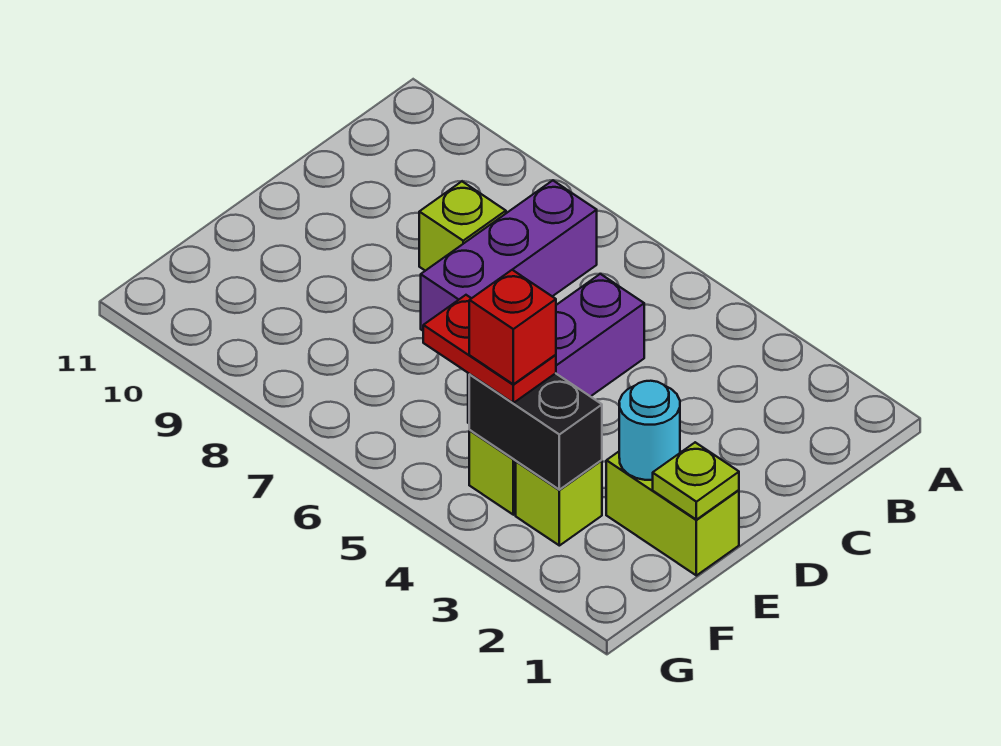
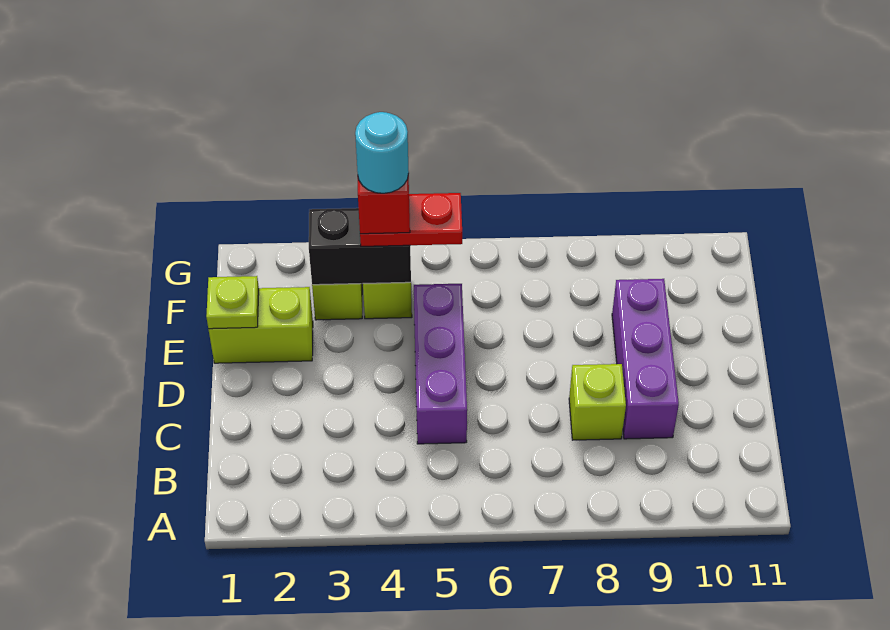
purple 1x3 brick [421,180,597,331] -> purple 1x3 brick moved to [612,279,679,439]
cyan 1x1 round brick [619,381,680,480] -> cyan 1x1 round brick moved to [355,112,409,193]

